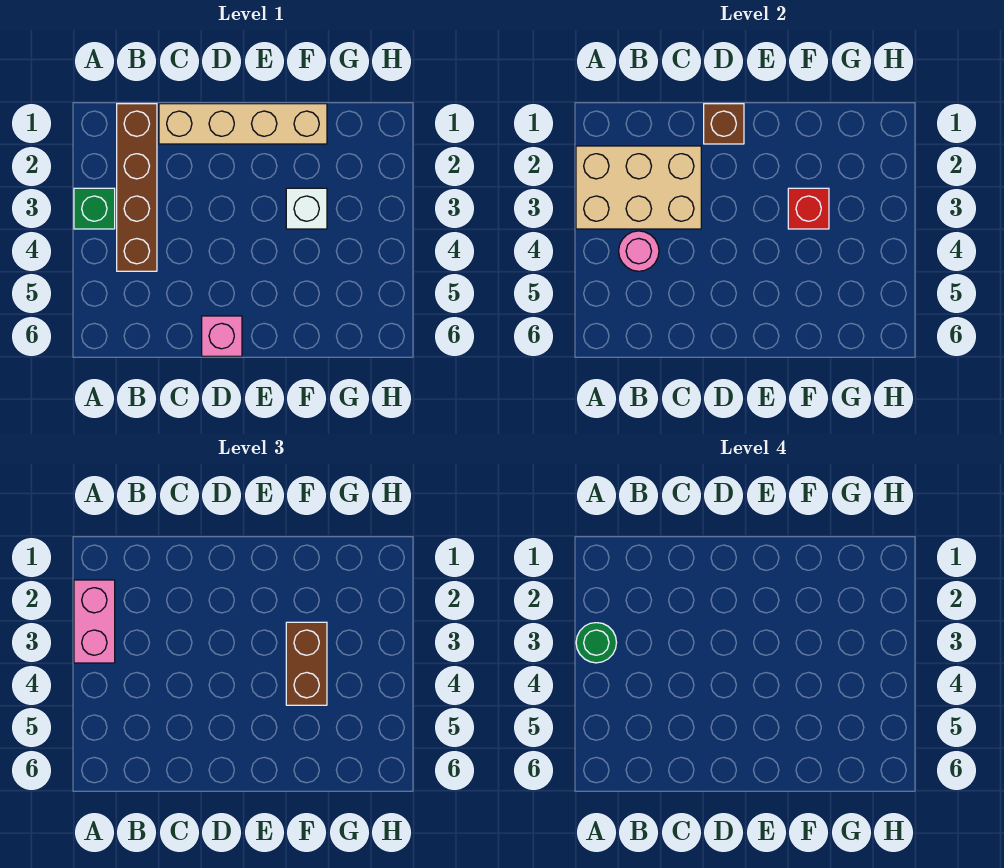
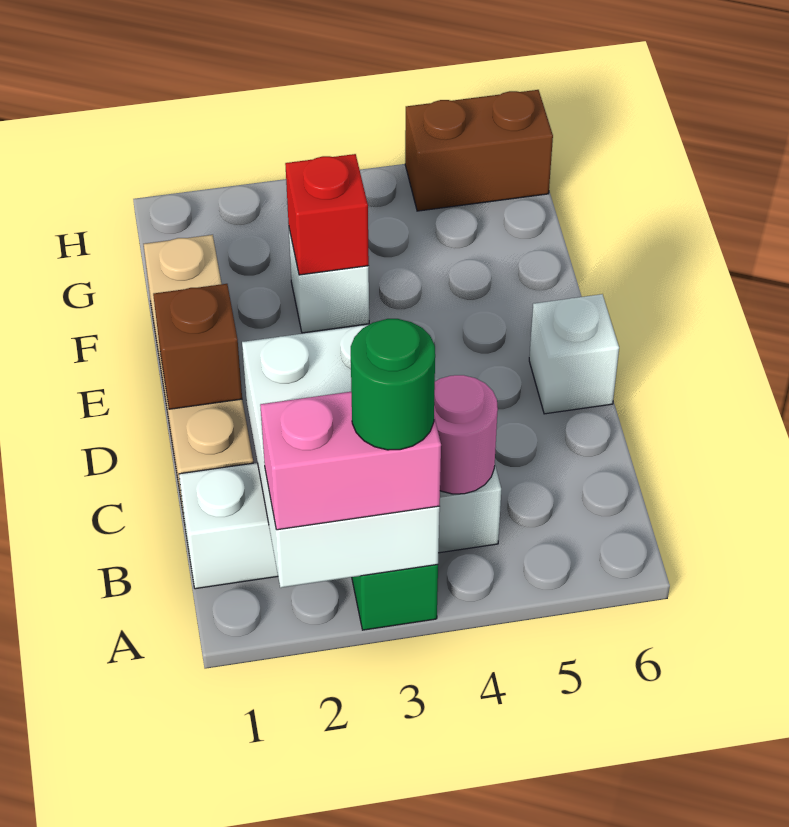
tan 2x3 brick [576,146,701,229] -> white 2x3 brick [242,325,440,588]
brown 1x4 brick [117,104,157,271] -> white 1x4 brick [179,463,501,589]
pink 1x1 brick [202,316,242,356] -> white 1x1 brick [529,294,619,414]
brown 1x2 brick [286,622,327,705] -> brown 1x2 brick moved to [405,90,553,211]

